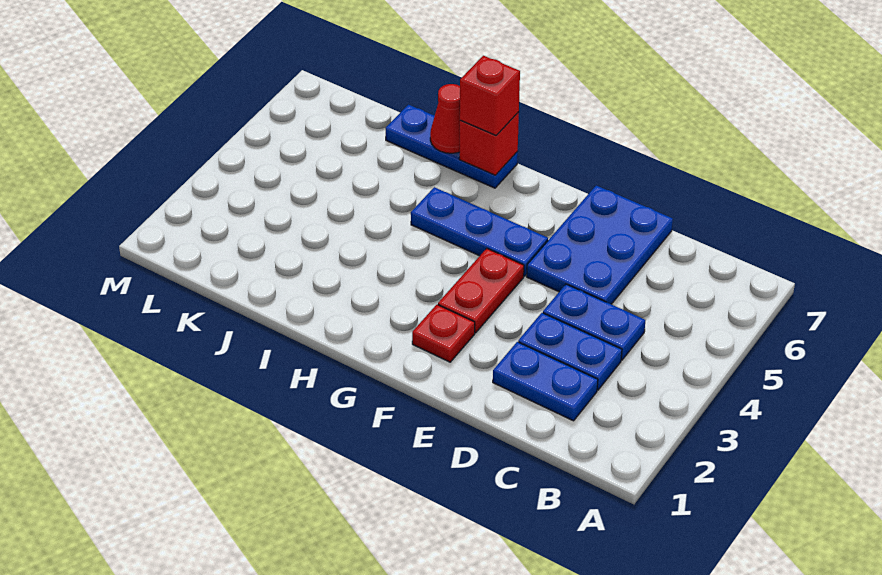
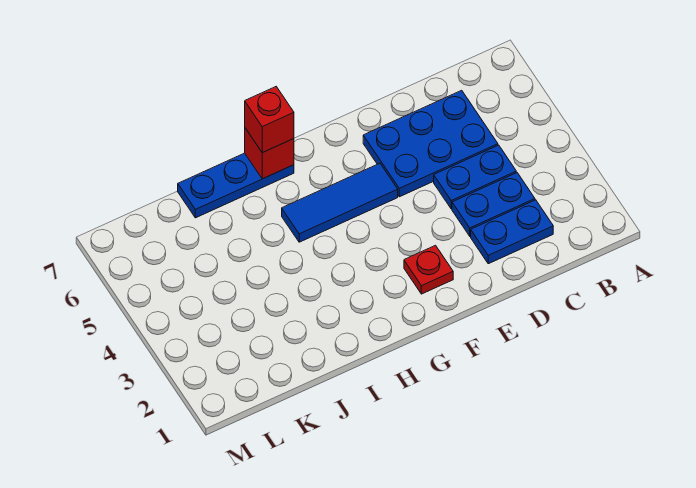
blue 2x3 plate [527,185,673,304] -> blue 2x3 plate turned to [363,90,498,197]
red 1x2 plate [438,248,524,333] -> none
blue 1x3 plate [411,187,548,276] -> blue 1x3 tile [282,163,398,242]
red 1x1 cone [430,84,460,153] -> none

